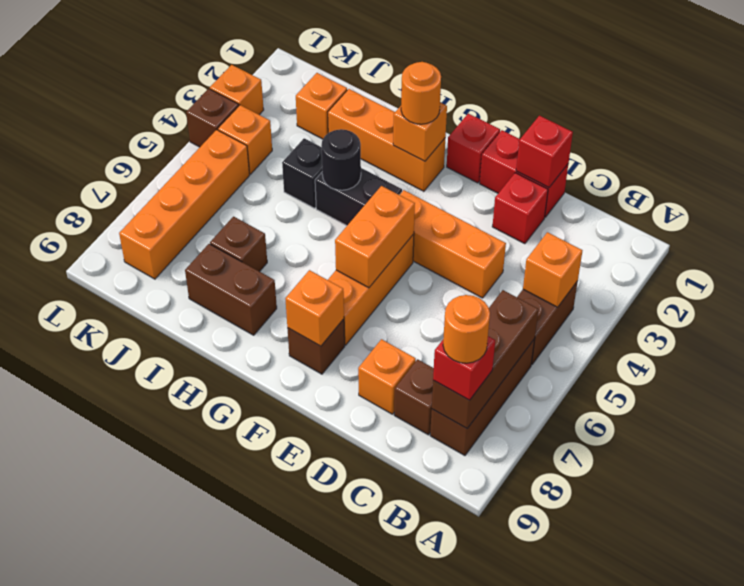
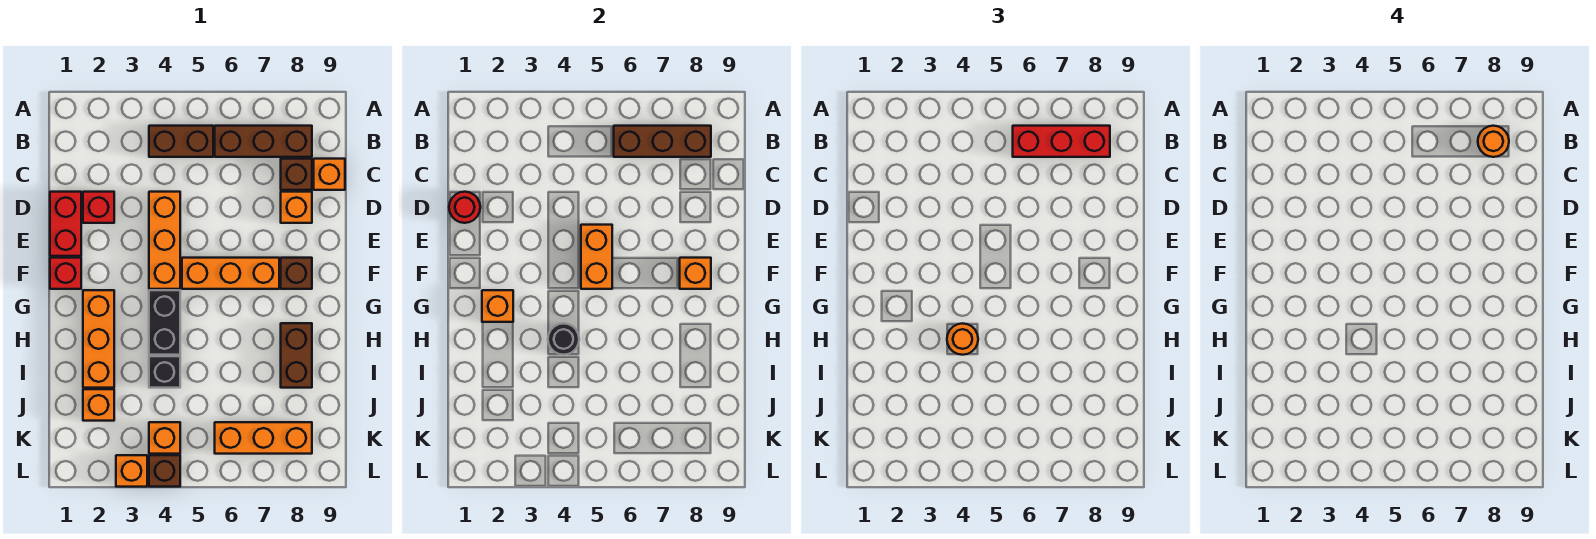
orange 1x1 brick [523,232,582,307] -> orange 1x1 brick moved to [314,159,345,190]
red 1x1 brick [433,336,495,400] -> red 1x3 brick [1013,126,1110,157]
red 1x1 brick [516,116,573,188] -> red 1x1 round brick [449,192,480,223]
orange 1x2 brick [335,186,415,288] -> orange 1x2 brick turned to [581,225,612,289]
orange 1x1 round brick [401,62,441,124] -> orange 1x1 round brick moved to [947,323,978,355]
brown 1x1 brick [210,217,267,272] -> none
orange 1x4 brick [119,130,250,279] -> orange 1x3 brick [215,422,312,454]

